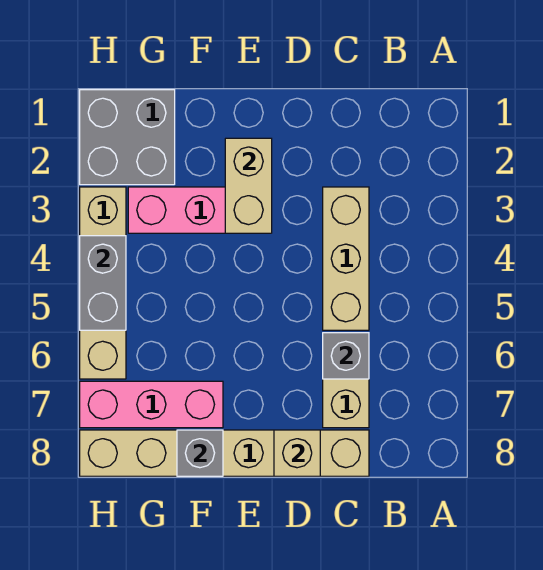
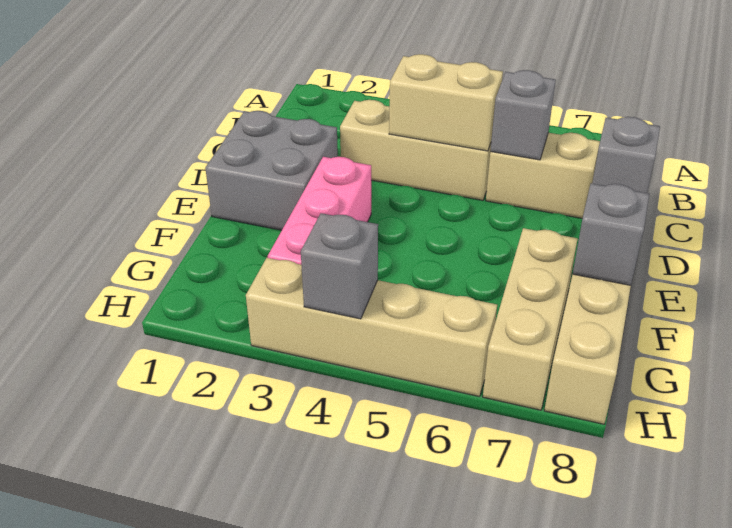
tan 1x1 brick [274,430,320,476] -> grey 1x1 brick [592,117,660,193]
tan 1x2 brick [225,138,272,233] -> tan 1x2 brick moved to [389,54,503,151]
pink 1x3 brick [80,381,223,428] -> tan 1x3 brick [483,228,578,410]
grey 2x2 brick [80,90,175,185] -> grey 2x2 brick moved to [205,111,338,230]
grey 1x2 brick [80,236,126,330] -> grey 1x1 brick [301,213,378,319]

